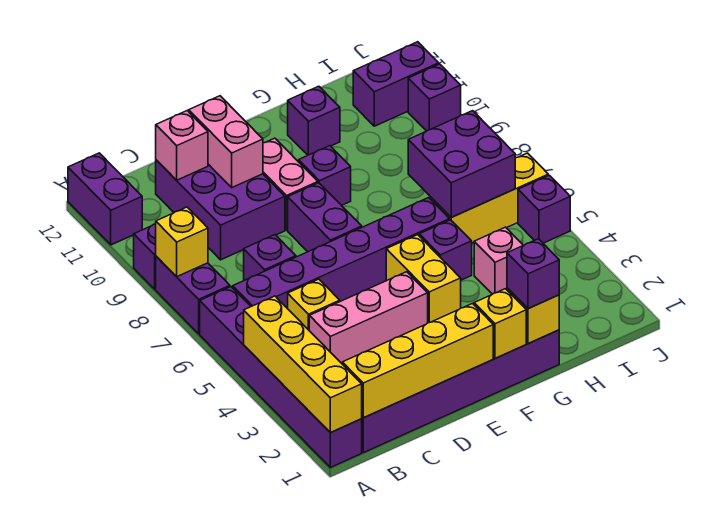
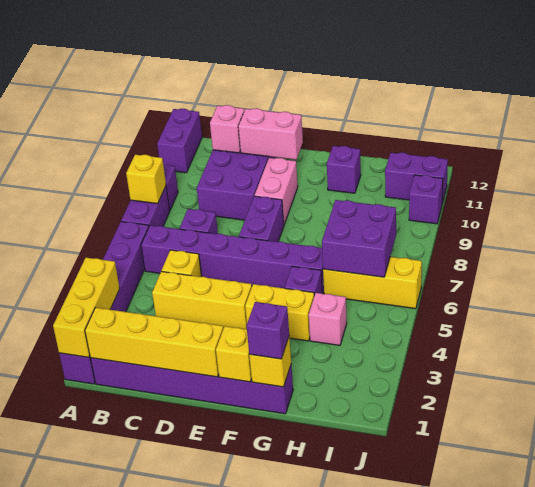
yellow 1x4 brick [244,296,362,433] -> yellow 1x3 brick [53,258,120,357]
pink 1x3 brick [309,272,428,363] -> yellow 1x3 brick [152,271,252,329]
pink 1x2 brick [189,96,263,187] -> pink 1x2 brick turned to [238,108,303,160]
yellow 1x2 brick [386,235,461,323] -> yellow 1x2 brick turned to [245,284,314,341]
purple 1x1 brick [299,146,351,205] -> none
purple 1x1 brick [518,175,570,243] -> none

